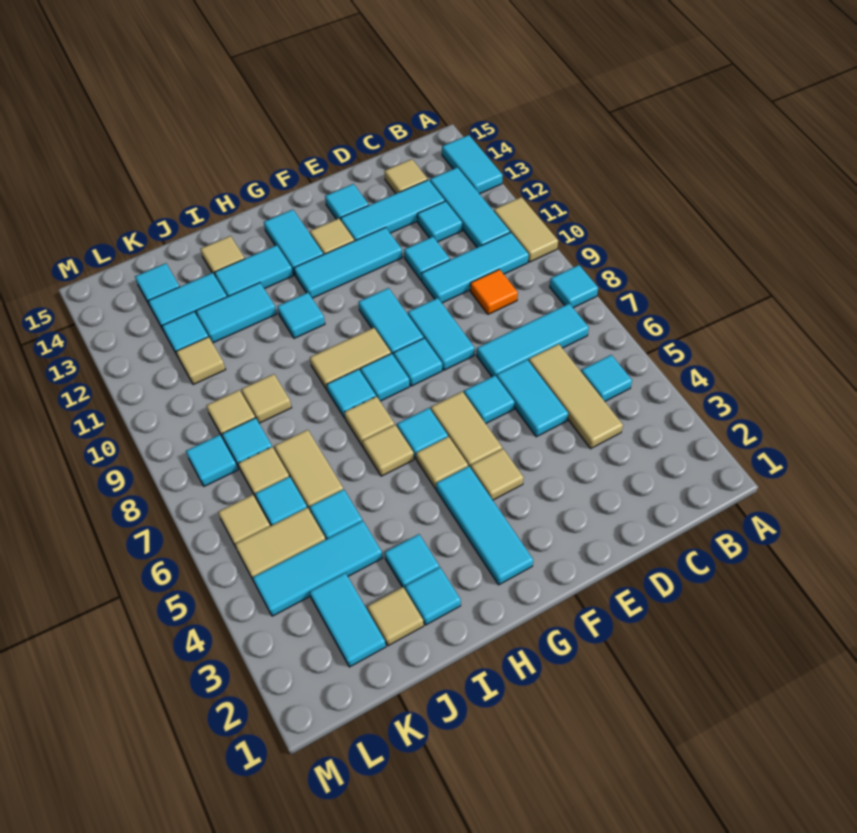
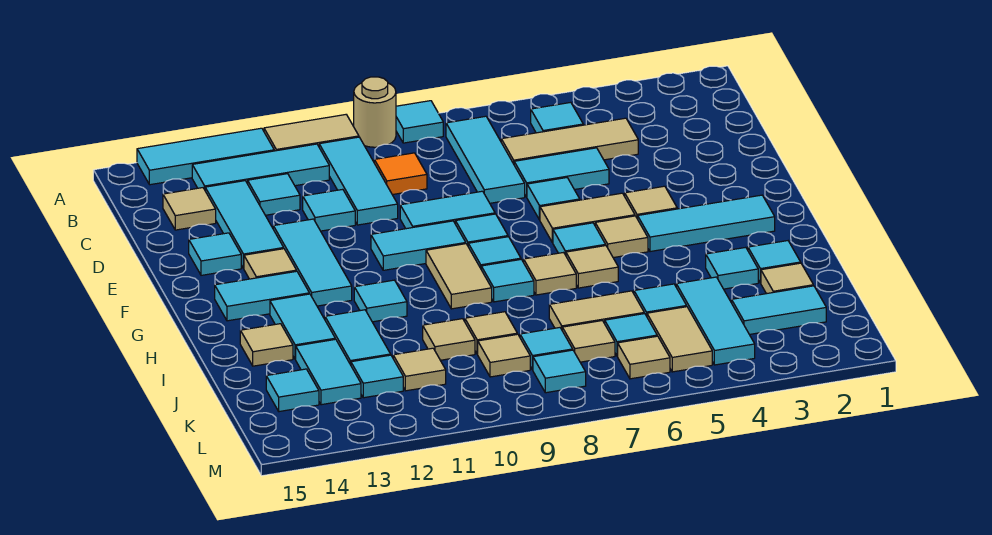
none -> tan 1x1 round brick [354,77,396,147]
cyan 1x2 tile [442,135,503,194] -> cyan 1x3 tile [137,128,274,185]
none -> tan 1x1 tile [423,319,475,360]

